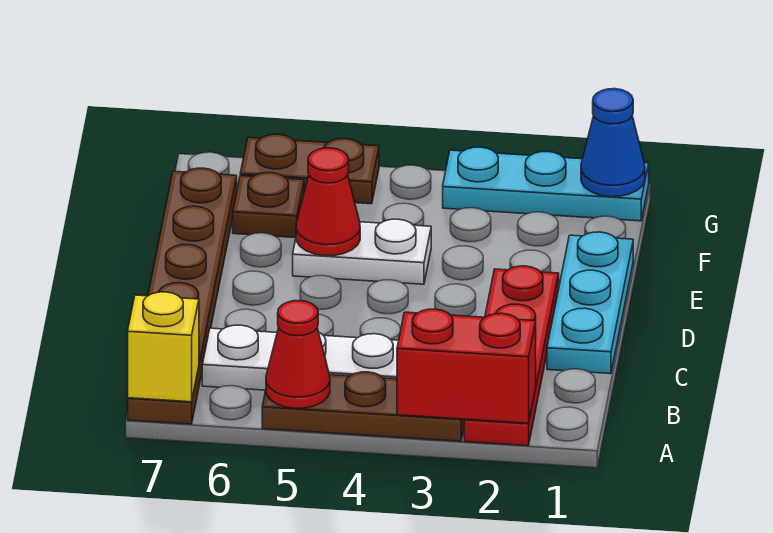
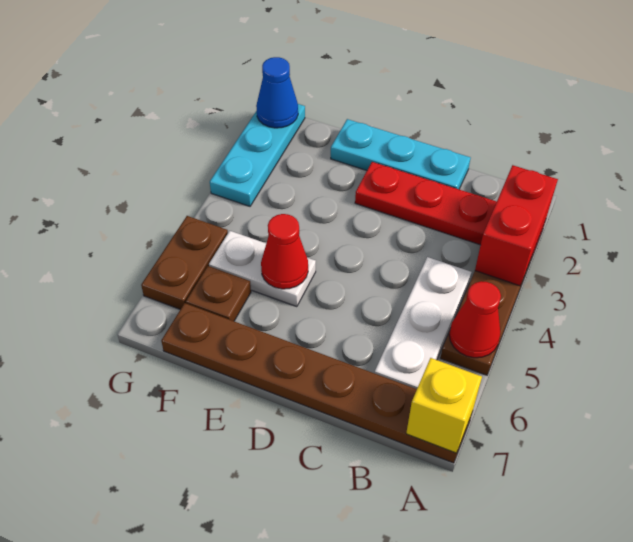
white 1x2 plate [293,219,431,284] -> white 1x2 plate turned to [209,231,316,307]

